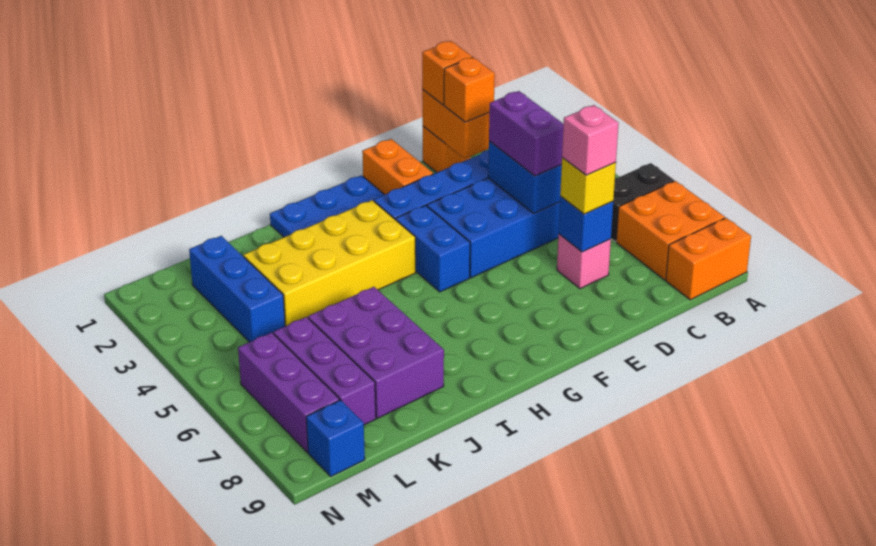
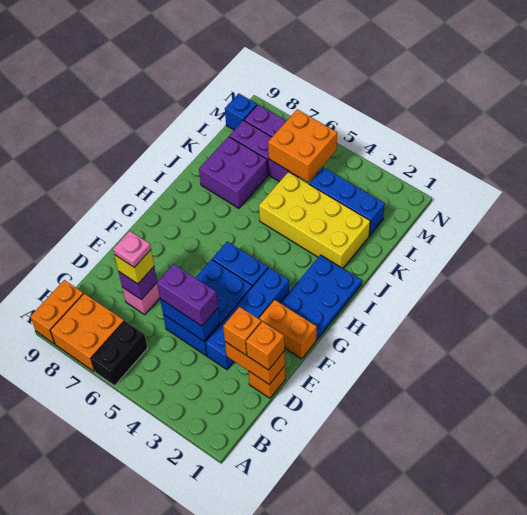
blue 1x1 brick [559,197,613,252] -> purple 1x1 brick [118,267,157,300]
pink 1x1 brick [562,105,619,175] -> pink 1x1 plate [113,231,151,267]
yellow 2x4 brick [243,200,416,326] -> yellow 2x4 brick turned to [259,172,370,268]
purple 2x3 brick [308,287,444,418] -> purple 2x2 brick [199,137,268,208]
none -> orange 2x2 brick [268,109,337,182]

